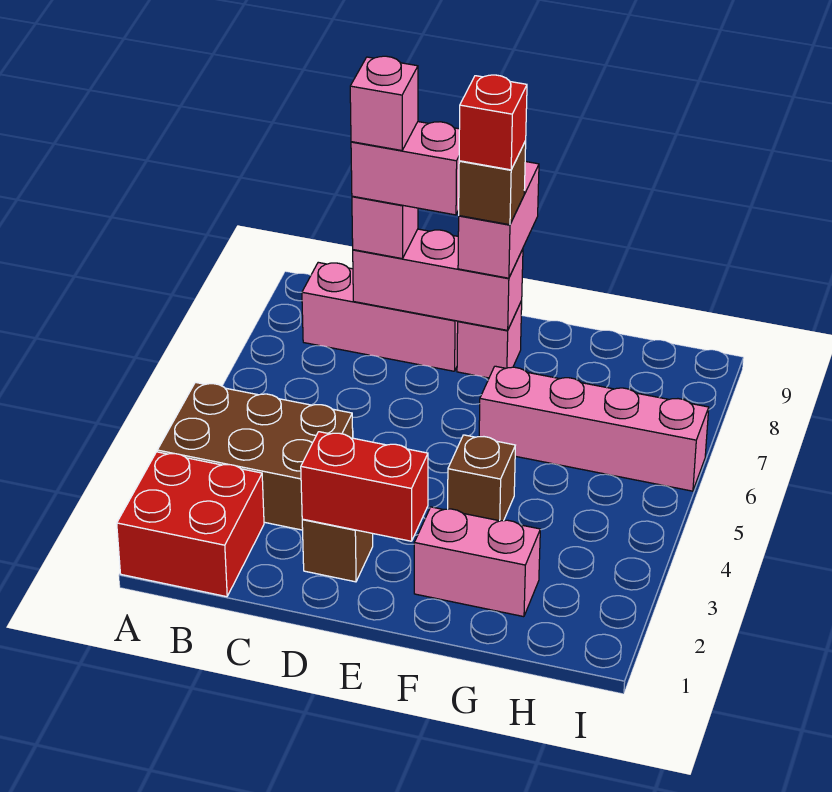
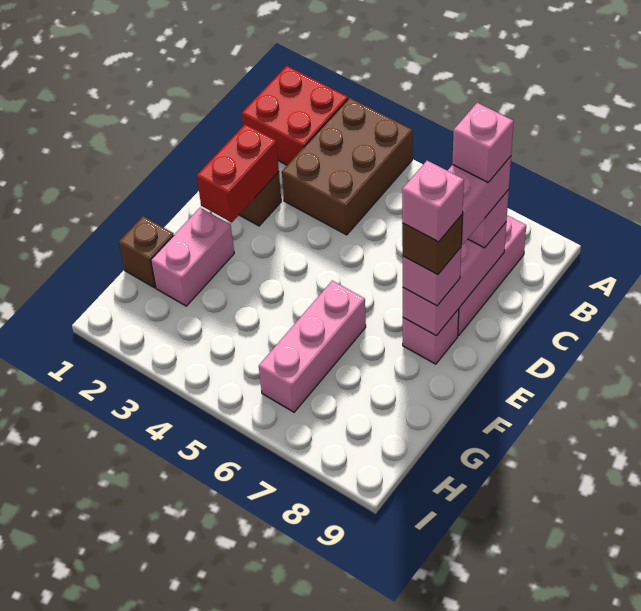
pink 1x2 brick [458,162,539,278] -> pink 1x1 brick [403,248,461,306]
red 1x1 brick [459,75,527,170] -> pink 1x1 brick [402,161,464,242]
brown 1x1 brick [448,435,515,521] -> brown 1x1 brick moved to [119,216,174,288]
pink 1x4 brick [479,366,709,491] -> pink 1x3 brick [259,281,366,412]

